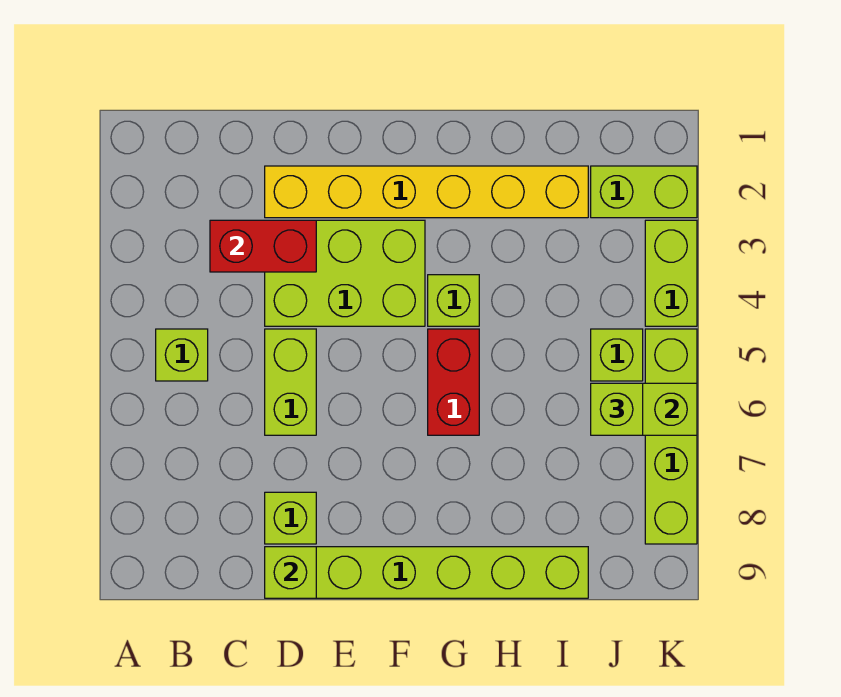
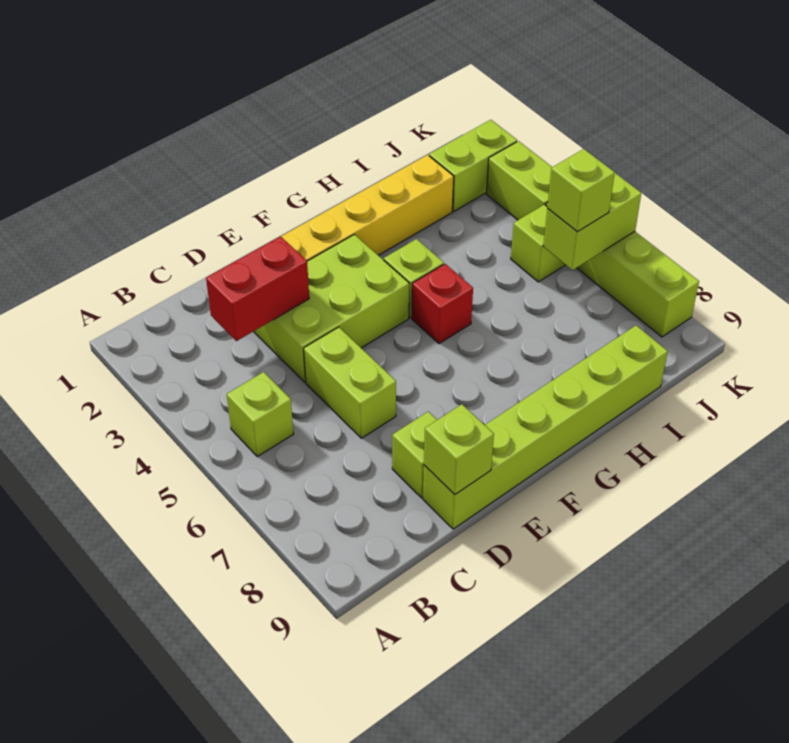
red 1x2 brick [428,329,479,435] -> red 1x1 brick [412,264,473,344]

